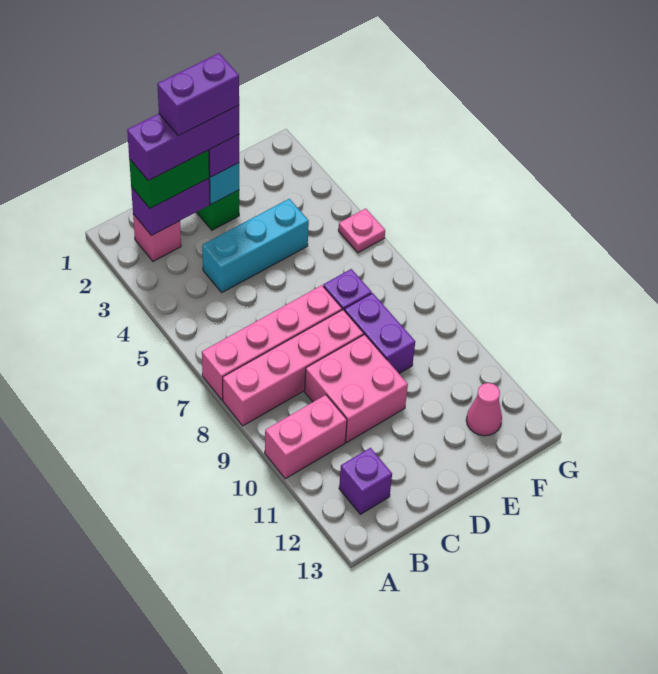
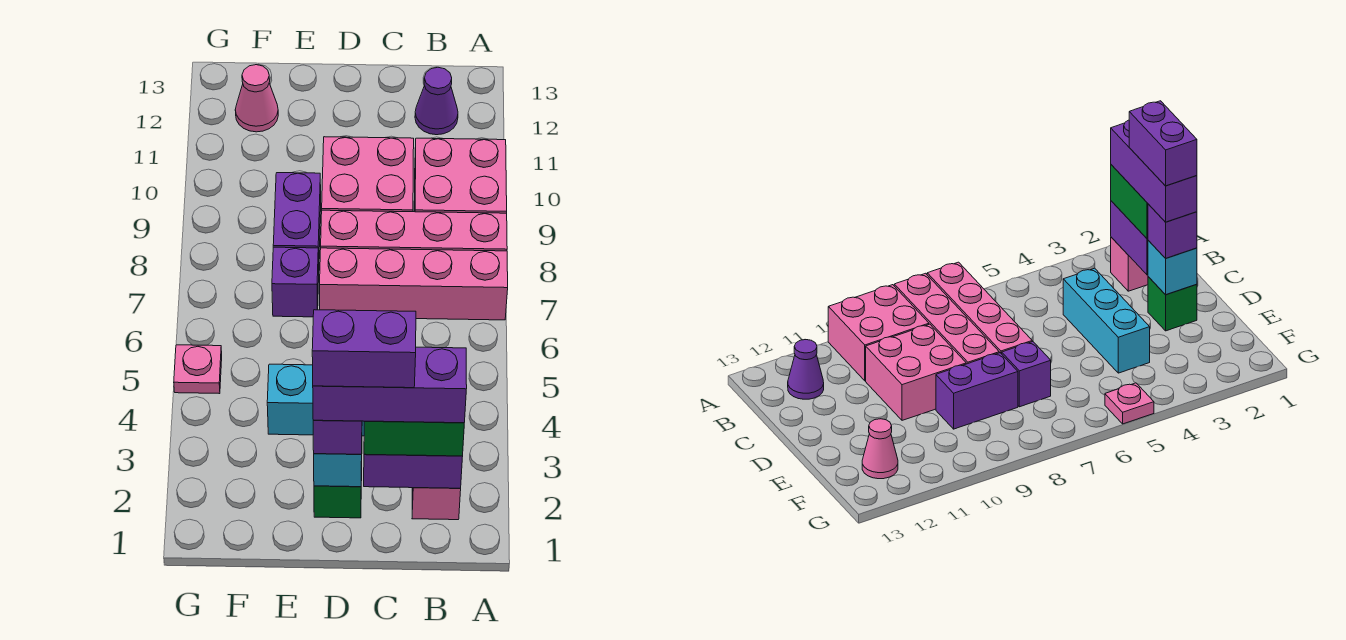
pink 1x2 brick [265,395,347,479] -> pink 2x2 brick [414,138,507,213]
purple 1x1 brick [339,448,392,514] -> purple 1x1 cone [415,67,458,135]

